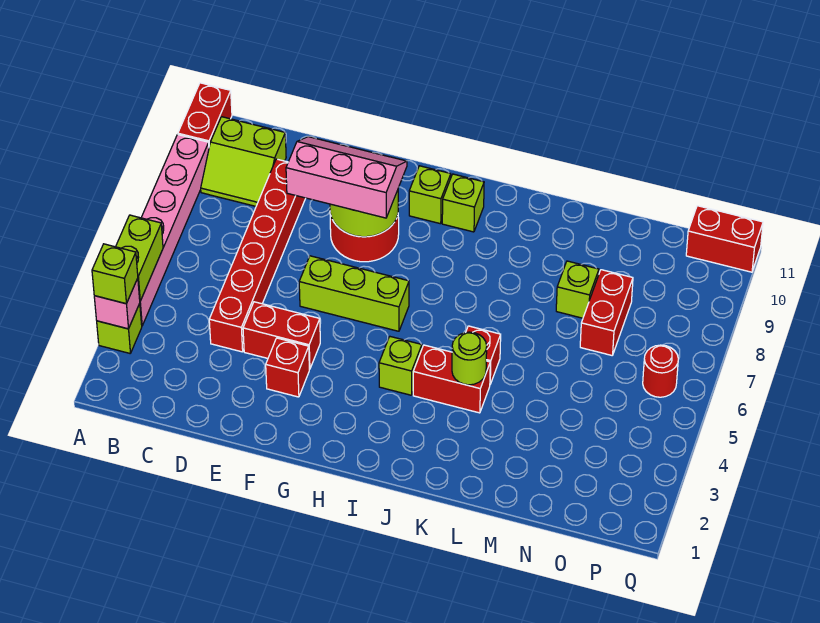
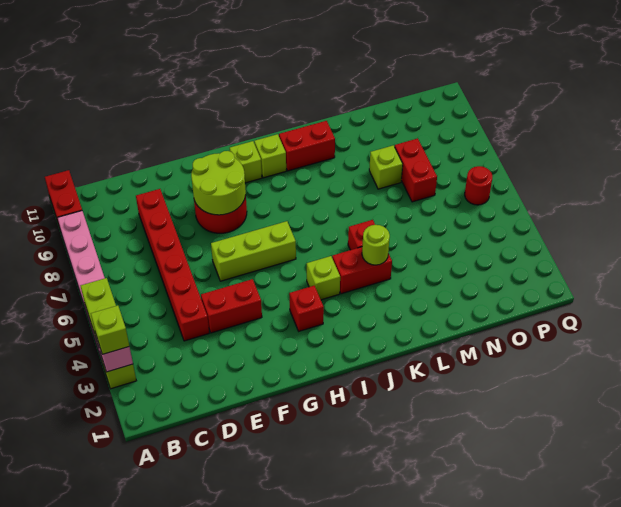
lime 2x2 slope [201,117,286,206] -> none
pink 2x3 slope [286,137,407,218] -> none
red 1x1 brick [266,338,309,397] -> red 1x1 brick moved to [289,286,324,331]
red 1x2 brick [686,206,763,272] -> red 1x2 brick moved to [279,121,335,171]

